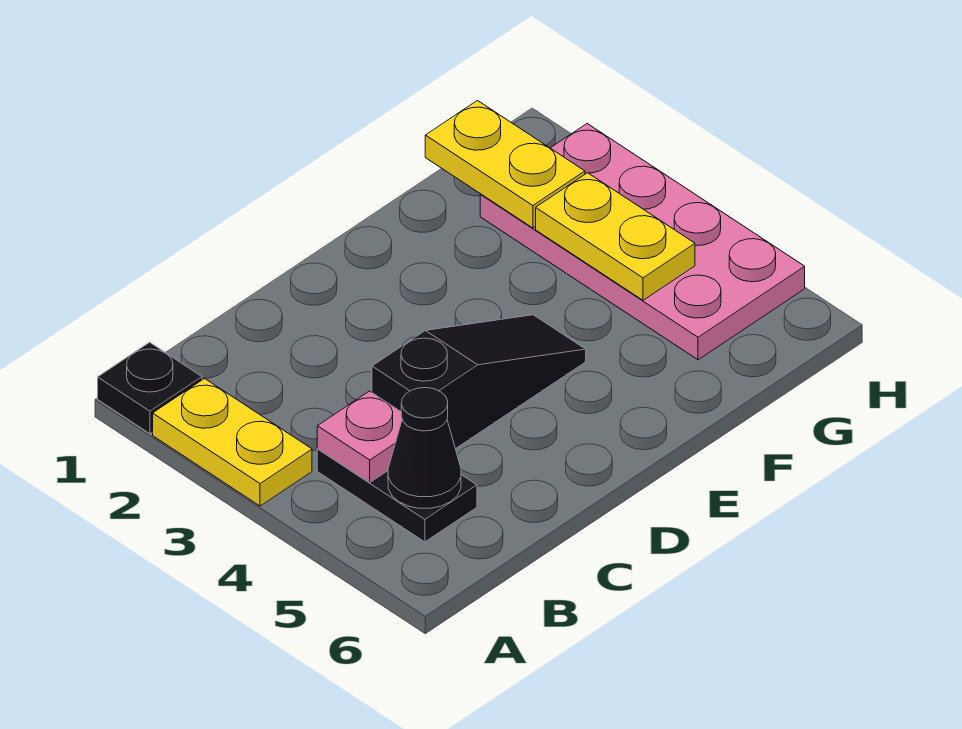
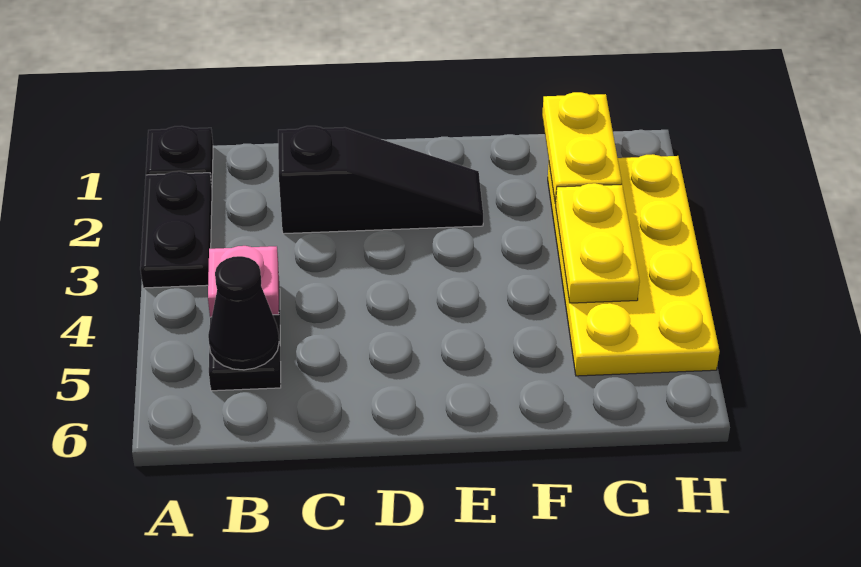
yellow 1x2 plate [153,378,312,506] -> black 1x2 plate [140,171,212,288]
black 1x3 slope [372,315,586,449] -> black 1x3 slope moved to [278,126,483,234]
pink 2x4 plate [480,124,805,360] -> yellow 2x4 plate [548,154,720,376]

